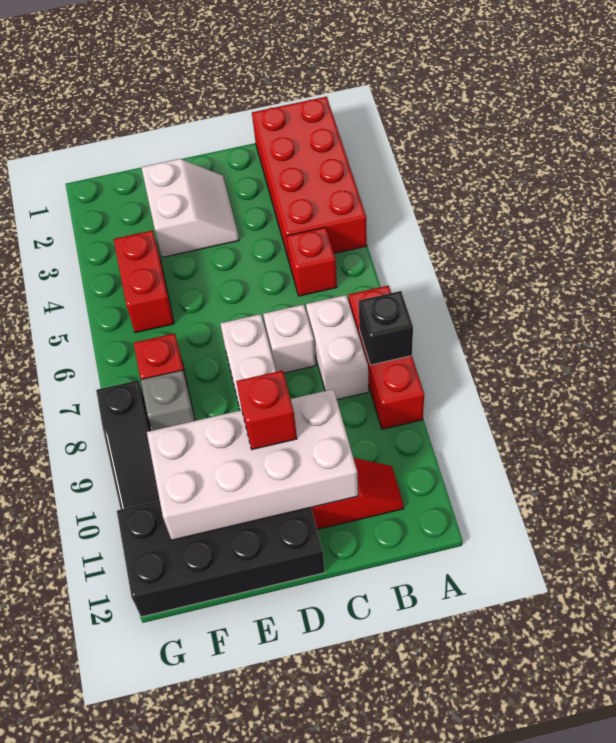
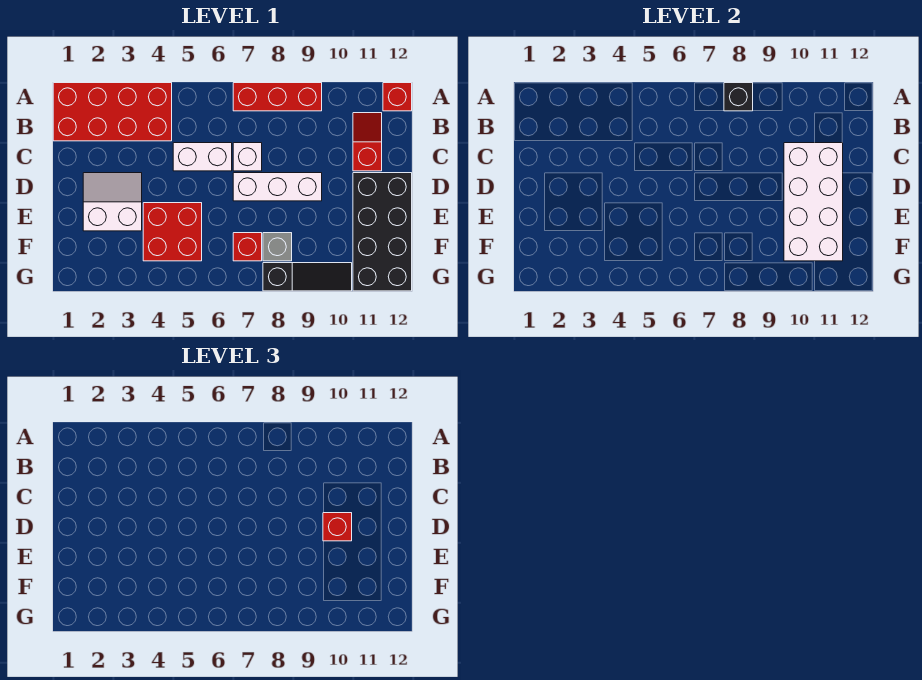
red 1x1 brick [287,227,337,296] -> red 1x1 brick moved to [383,83,412,111]
white 1x2 brick [306,295,368,400] -> white 1x2 brick moved to [173,143,232,171]
red 1x2 brick [114,230,174,333] -> red 2x2 brick [143,203,202,261]

